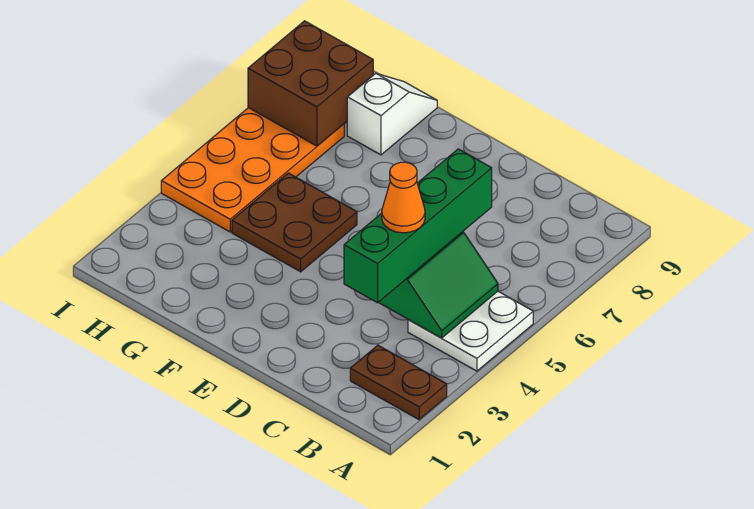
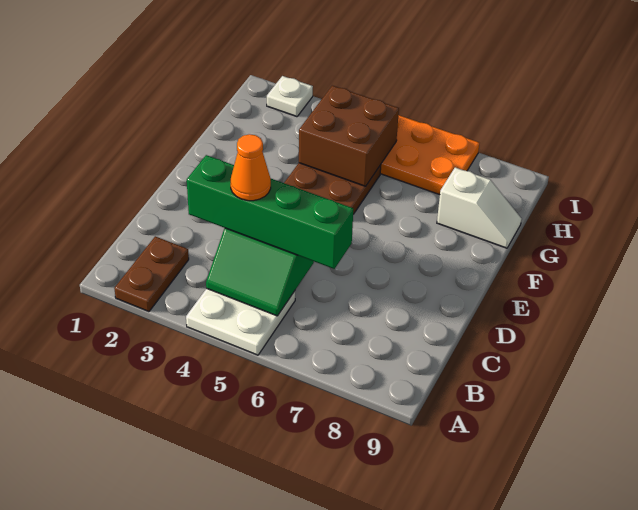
brown 2x2 brick [248,21,373,146] -> brown 2x2 brick moved to [299,86,399,186]
none -> white 1x1 plate [267,76,313,117]

